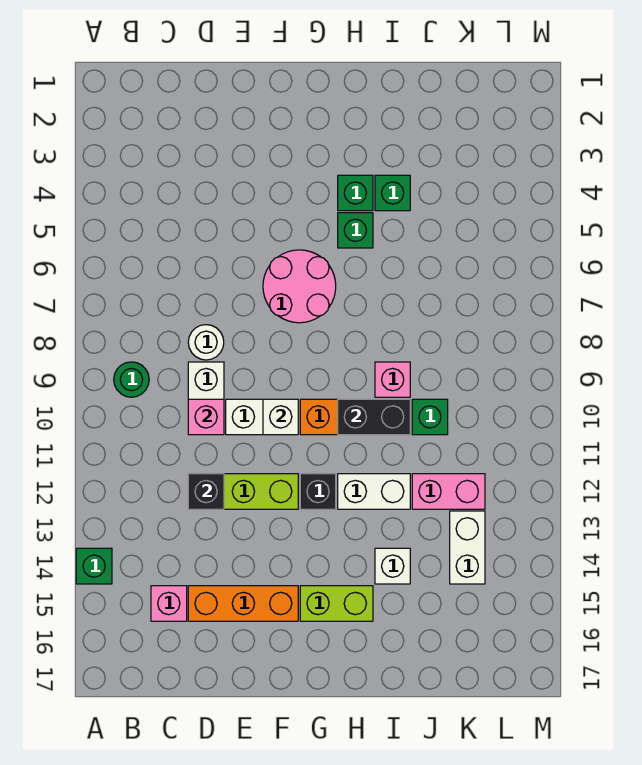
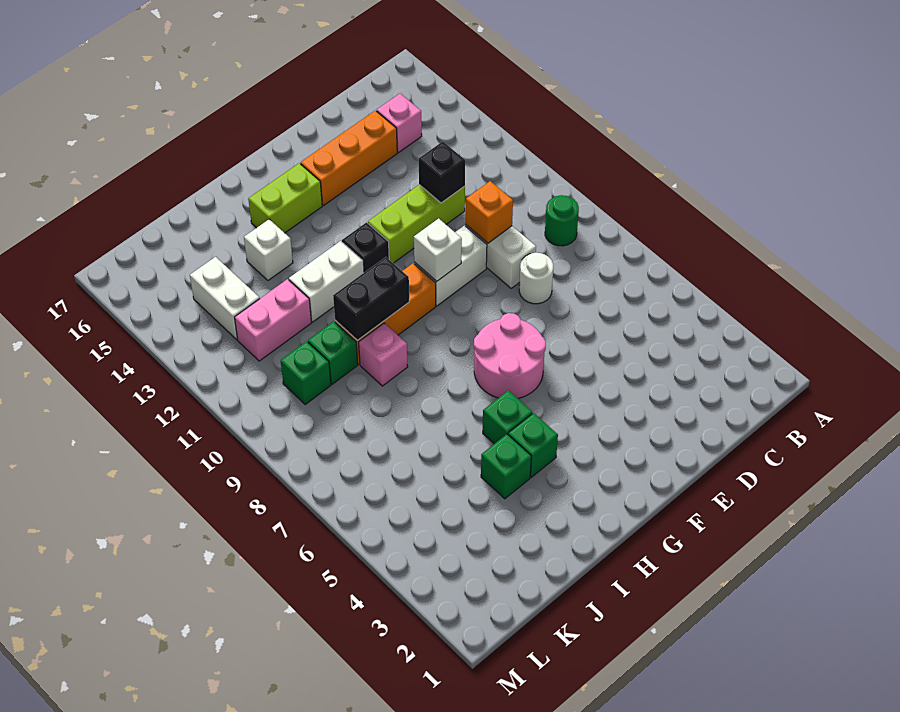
green 1x1 brick [76,548,112,584] -> green 1x1 brick moved to [281,341,331,405]
pink 1x1 brick [188,399,224,435] -> orange 1x1 brick [466,181,513,243]

